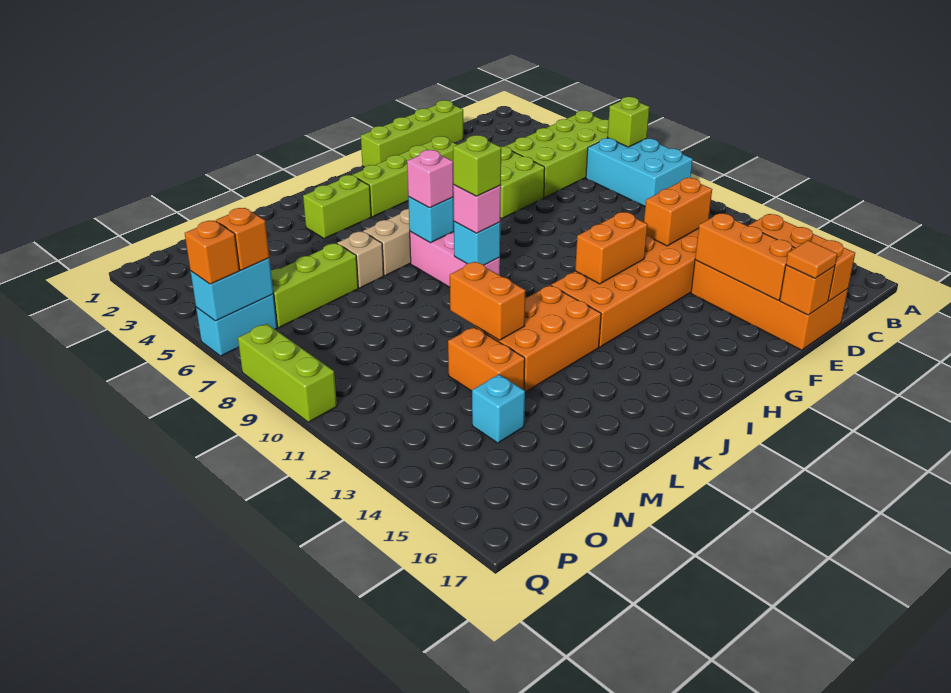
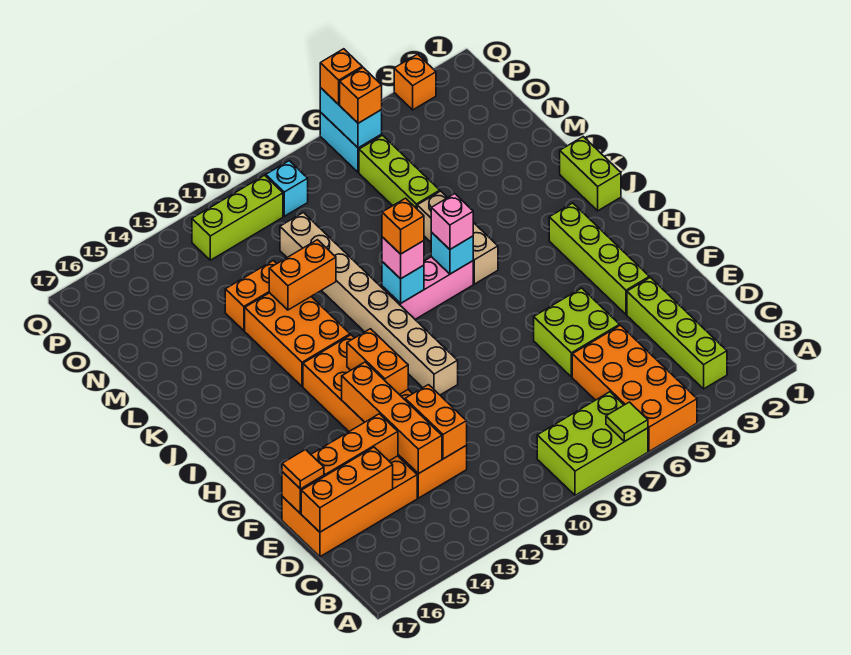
lime 2x4 brick [505,111,609,198] -> orange 2x4 brick [572,325,697,451]
cyan 2x3 brick [586,138,693,206] -> lime 2x3 brick [537,392,648,495]
lime 1x1 brick [607,97,649,147] -> lime 1x1 tile [606,402,648,441]
lime 1x4 brick [361,100,463,167] -> lime 1x4 brick moved to [627,277,727,389]
none -> orange 1x4 brick [342,362,442,474]
none -> tan 1x8 brick [280,213,458,395]
lime 1x2 brick [303,175,371,239] -> lime 1x2 brick moved to [560,137,621,211]
lime 1x1 brick [453,135,501,196] -> orange 1x1 brick [382,198,424,254]
cyan 1x1 brick [472,375,525,443] -> cyan 1x1 brick moved to [266,161,308,216]
none -> orange 1x1 brick [394,54,436,110]
lime 1x3 brick [238,324,337,422] -> lime 1x3 brick moved to [192,175,283,260]

